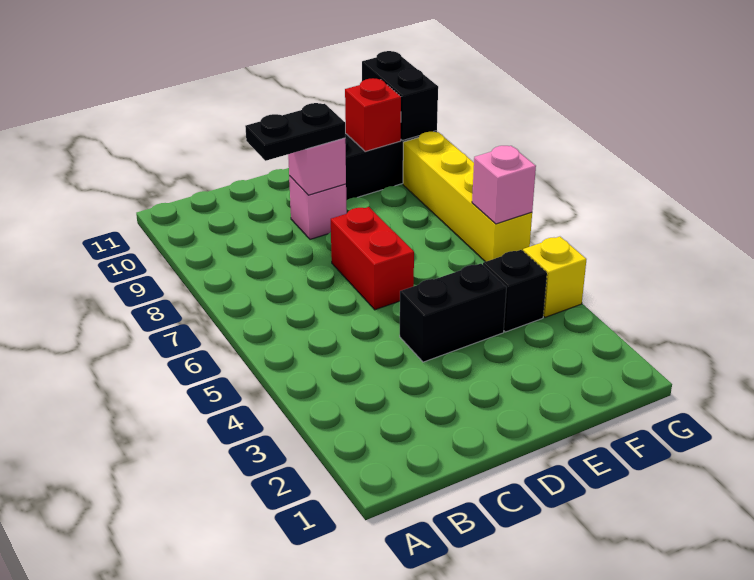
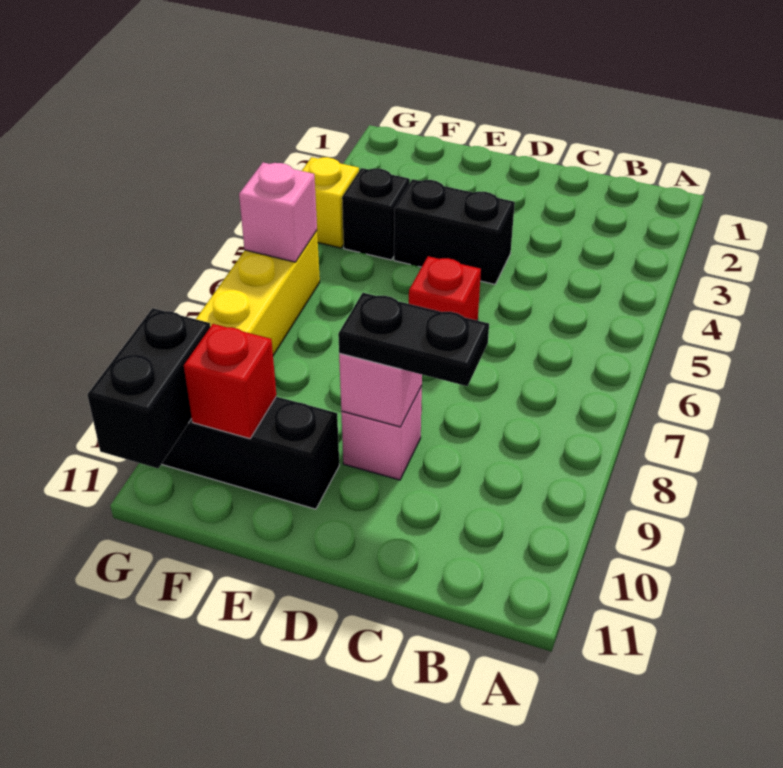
red 1x2 brick [331,207,414,310] -> red 1x1 brick [409,256,481,320]

